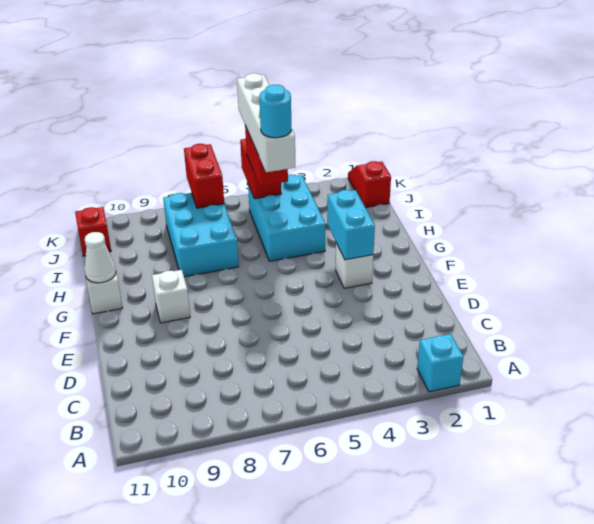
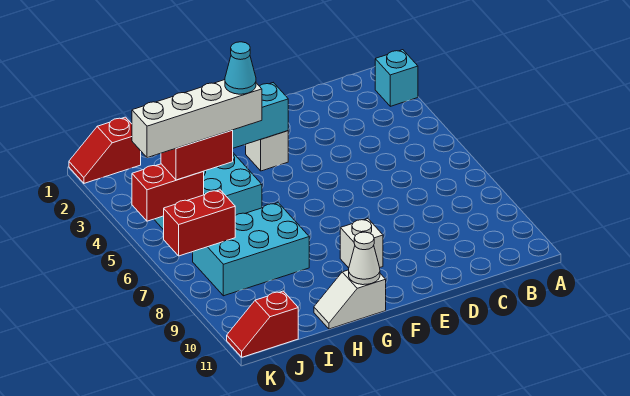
cyan 1x1 round brick [259,85,291,138] -> cyan 1x1 cone [225,42,256,94]

